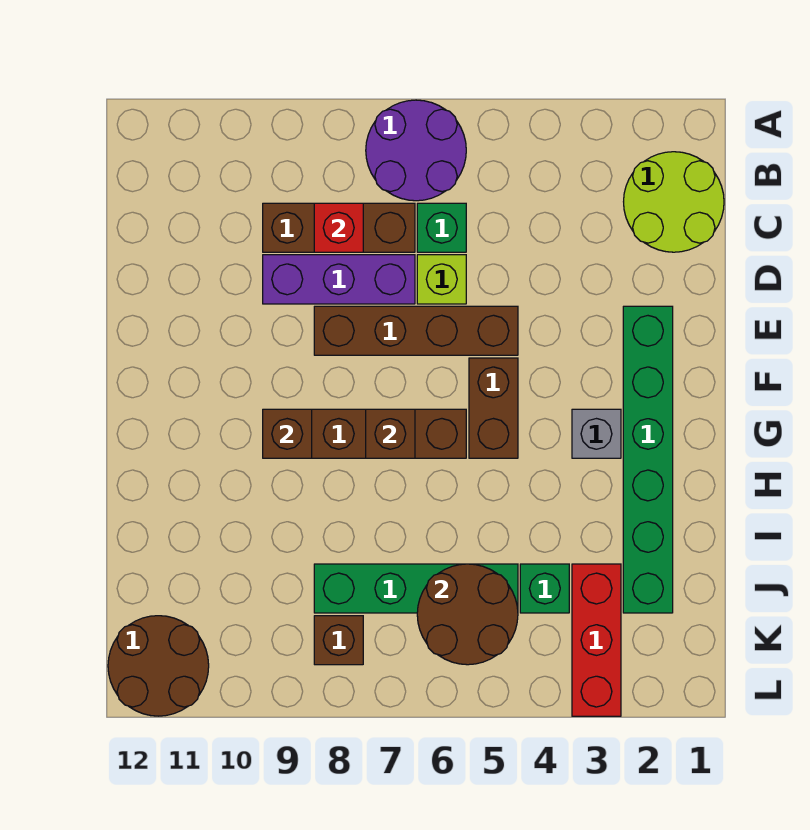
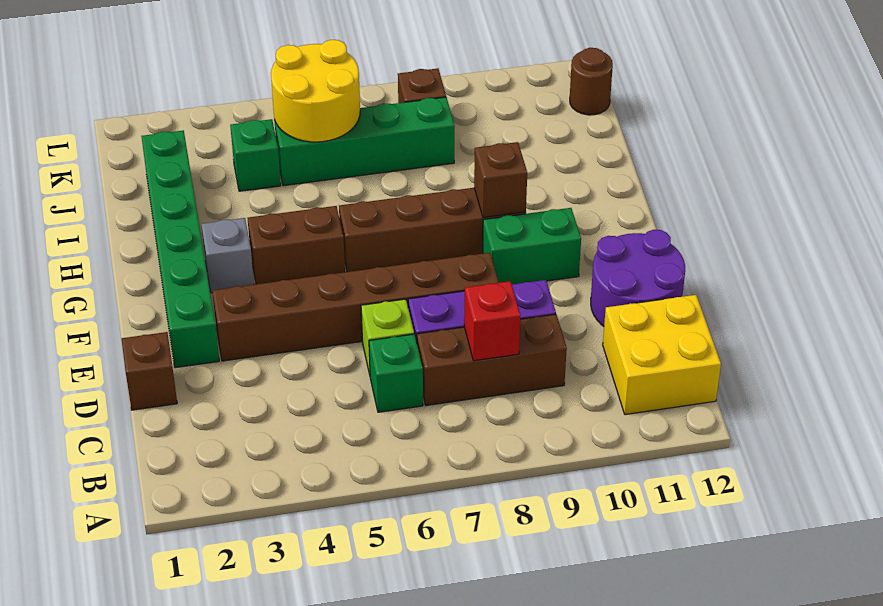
purple 2x2 round brick [366,100,466,201] -> purple 2x2 round brick moved to [591,230,685,326]
lime 2x2 round brick [624,152,724,252] -> none
none -> yellow 2x2 brick [603,295,721,415]
brown 1x4 brick [314,306,518,355] -> brown 1x6 brick [212,253,499,361]
brown 1x2 brick [469,358,518,458] -> brown 1x2 brick turned to [248,206,345,284]
none -> green 1x2 brick [483,208,581,284]
brown 1x1 brick [366,409,415,458] -> brown 1x1 brick moved to [121,332,177,410]
red 1x3 brick [572,564,621,716] -> none
brown 2x2 round brick [417,564,518,665] -> yellow 2x2 round brick [271,40,360,142]
brown 2x2 round brick [108,616,209,716] -> brown 1x1 round brick [570,48,613,115]

